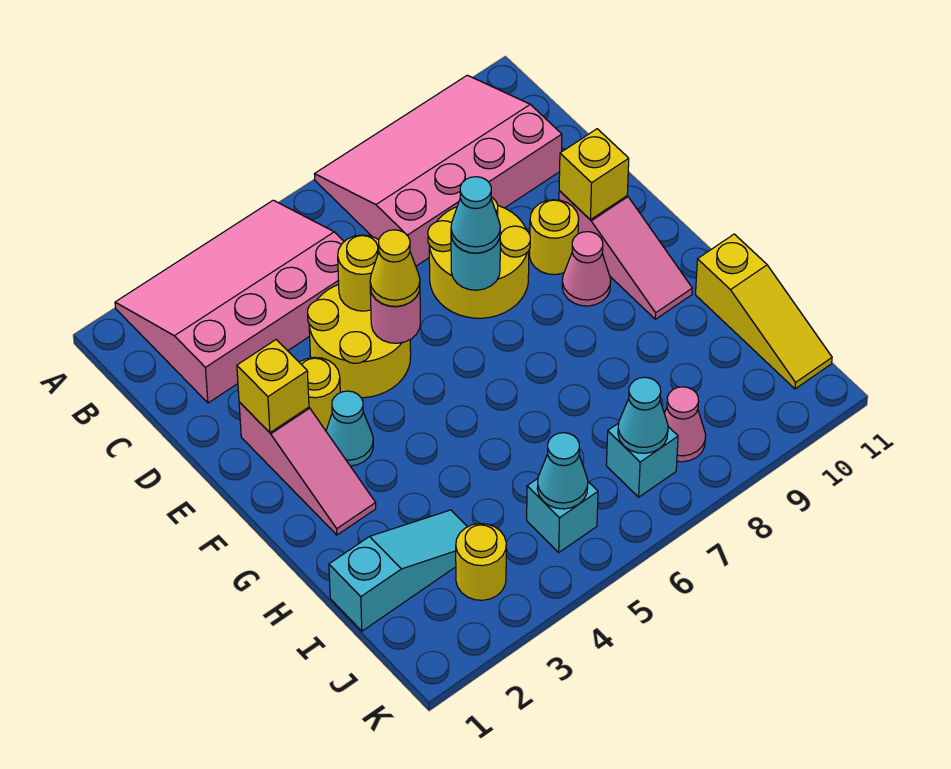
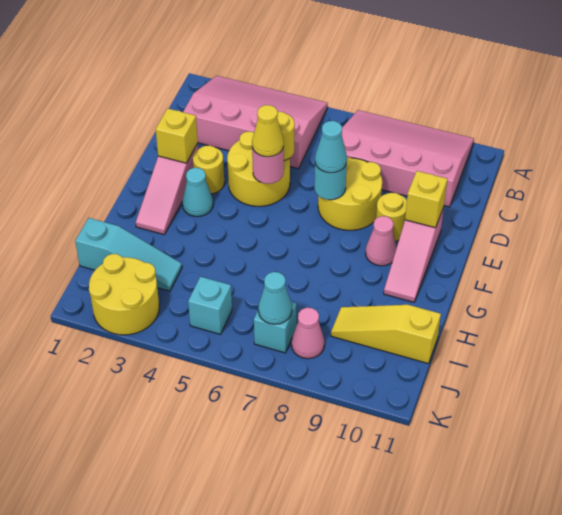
yellow 1x3 slope [695,234,832,389] -> yellow 1x3 slope turned to [331,305,441,364]
yellow 1x1 round brick [456,524,506,600] -> yellow 2x2 round brick [89,254,159,335]
cyan 1x1 cone [537,433,588,509] -> none

